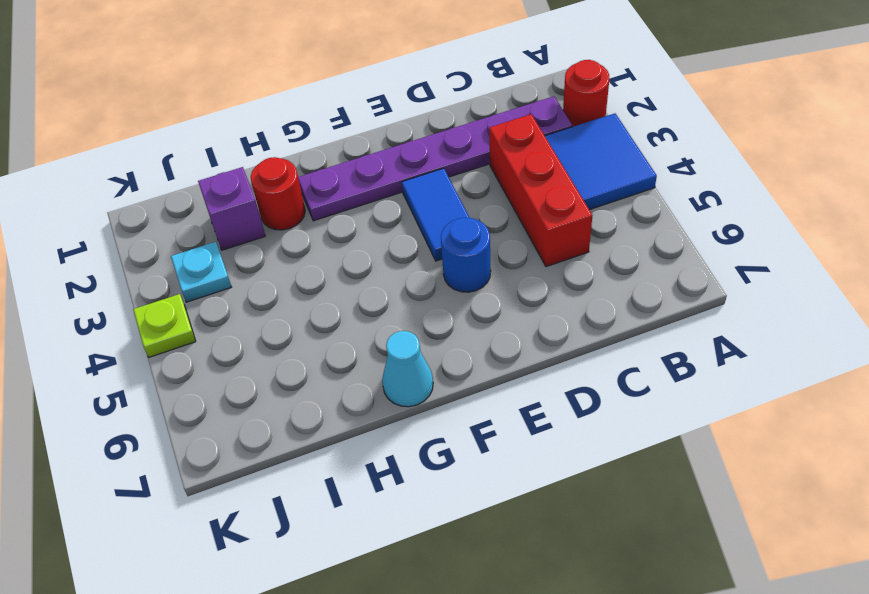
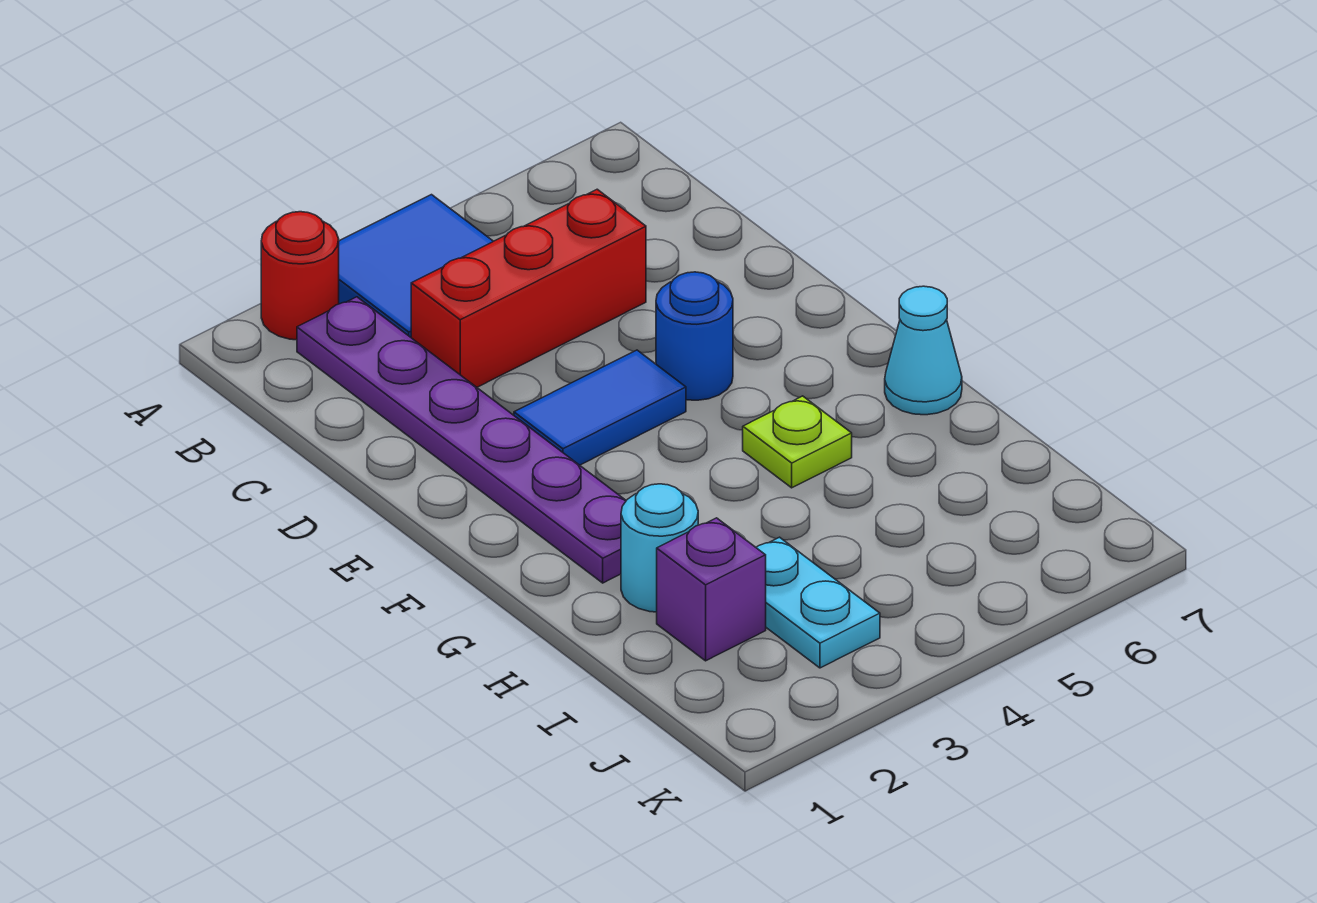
red 1x1 round brick [251,157,305,230] -> cyan 1x1 round brick [621,484,698,612]
cyan 1x1 plate [171,242,231,302] -> cyan 1x2 plate [756,537,880,668]
lime 1x1 plate [133,294,196,357] -> lime 1x1 plate moved to [743,396,852,488]

